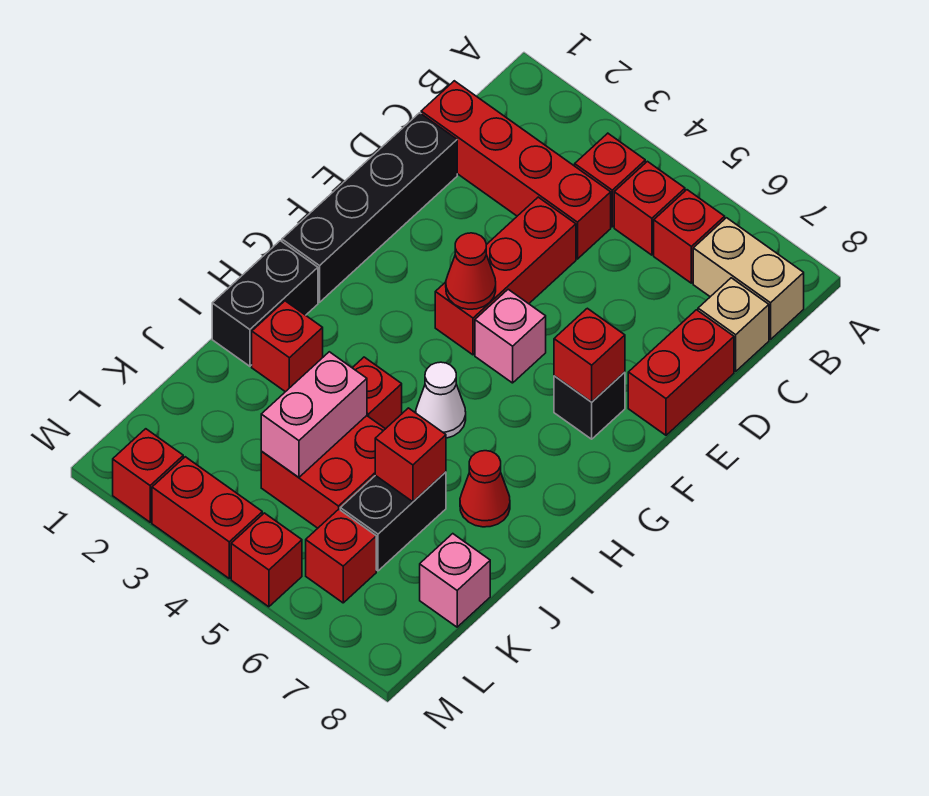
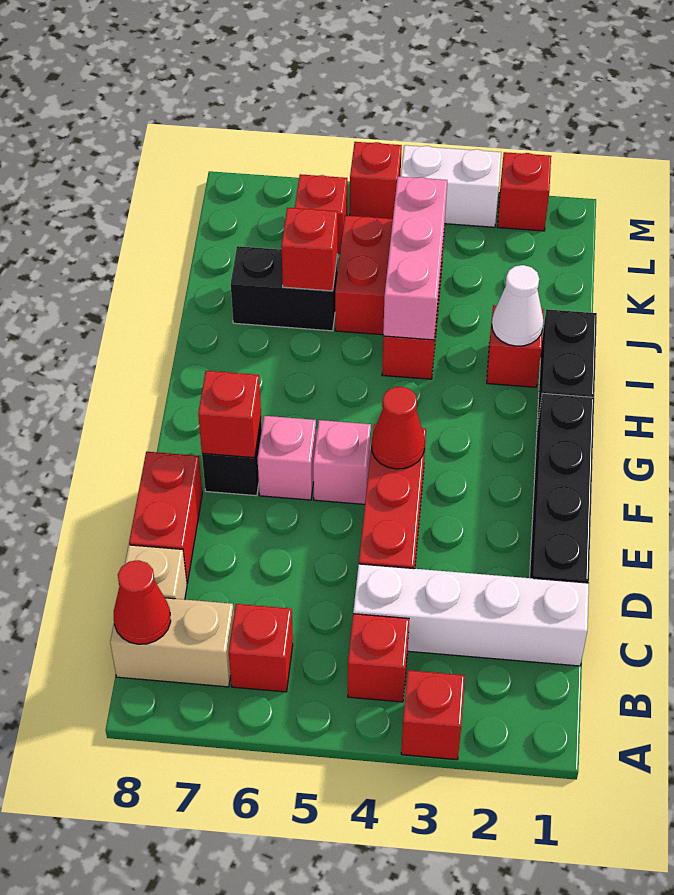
red 1x1 brick [614,161,685,255] -> red 1x1 brick moved to [401,670,465,760]
red 1x4 brick [421,81,611,259] -> white 1x4 brick [353,564,589,666]
white 1x1 cone [416,362,466,438] -> white 1x1 cone moved to [492,265,544,346]
red 1x1 cone [460,451,510,527] -> red 1x1 cone moved to [114,560,171,644]
pink 1x2 brick [261,352,367,477] -> pink 1x3 brick [383,176,447,340]
black 1x2 brick [340,472,446,571] -> black 1x2 brick turned to [231,246,338,331]
pink 1x1 brick [420,534,490,627] -> pink 1x1 brick moved to [257,416,316,500]
red 1x2 brick [152,457,262,578] -> white 1x2 brick [401,145,501,227]

